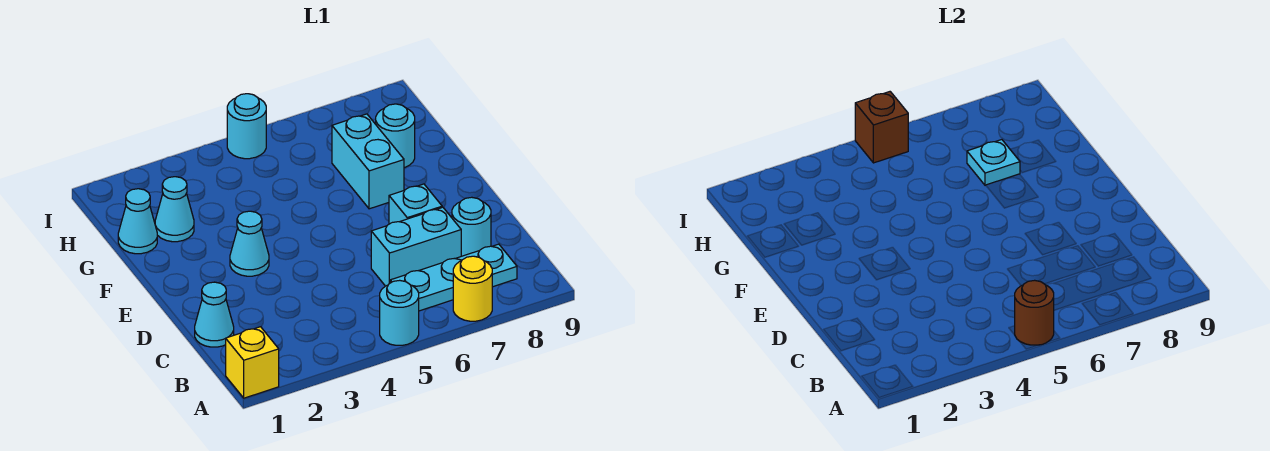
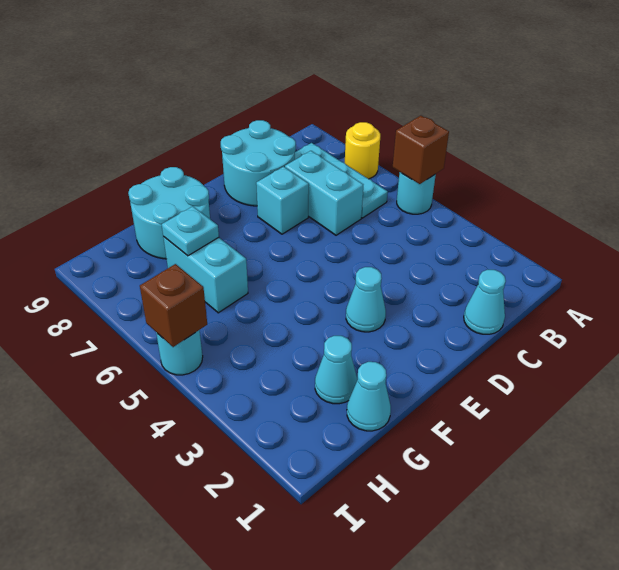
yellow 1x1 brick [226,327,279,398] -> none
brown 1x1 round brick [1015,280,1054,345] -> brown 1x1 brick [393,116,449,184]
cyan 1x1 round brick [452,197,491,256] -> cyan 2x2 round brick [221,120,296,206]
cyan 1x2 brick [332,114,404,209] -> cyan 1x2 brick turned to [163,237,248,313]
cyan 1x1 round brick [376,104,415,168] -> cyan 2x2 round brick [128,167,210,259]

